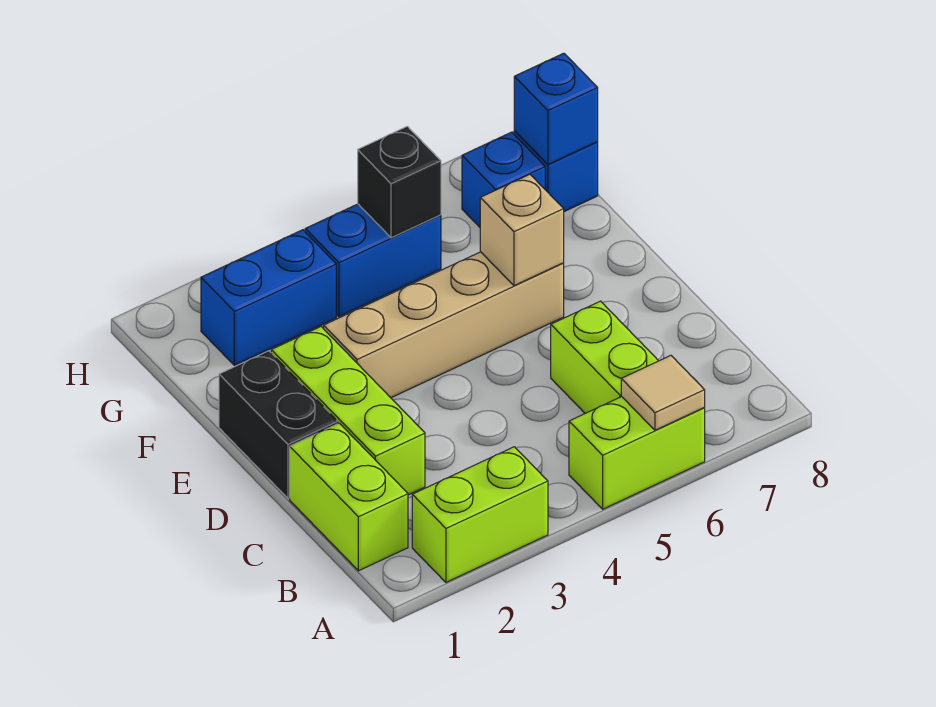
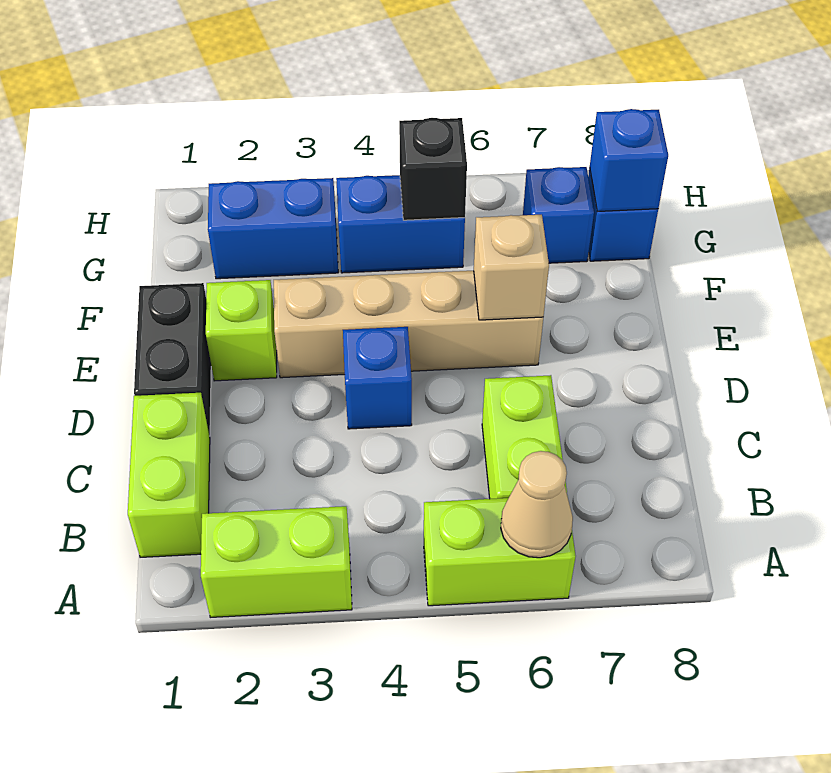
tan 1x1 tile [621,355,705,430] -> tan 1x1 cone [501,451,573,558]
lime 1x3 brick [271,327,425,495] -> lime 1x1 brick [206,280,277,381]
none -> blue 1x1 brick [343,327,412,429]

